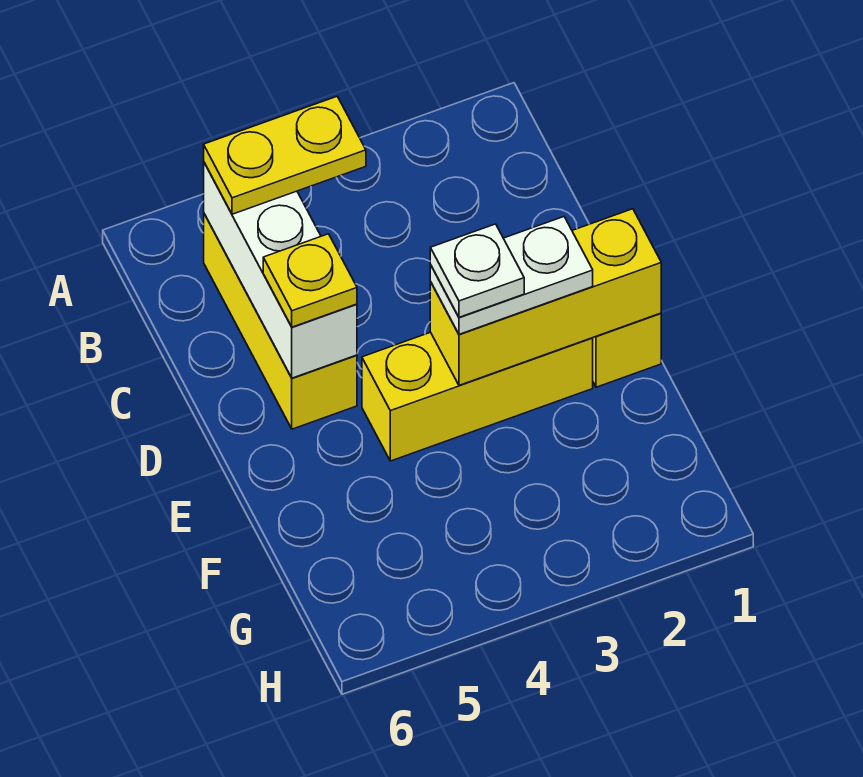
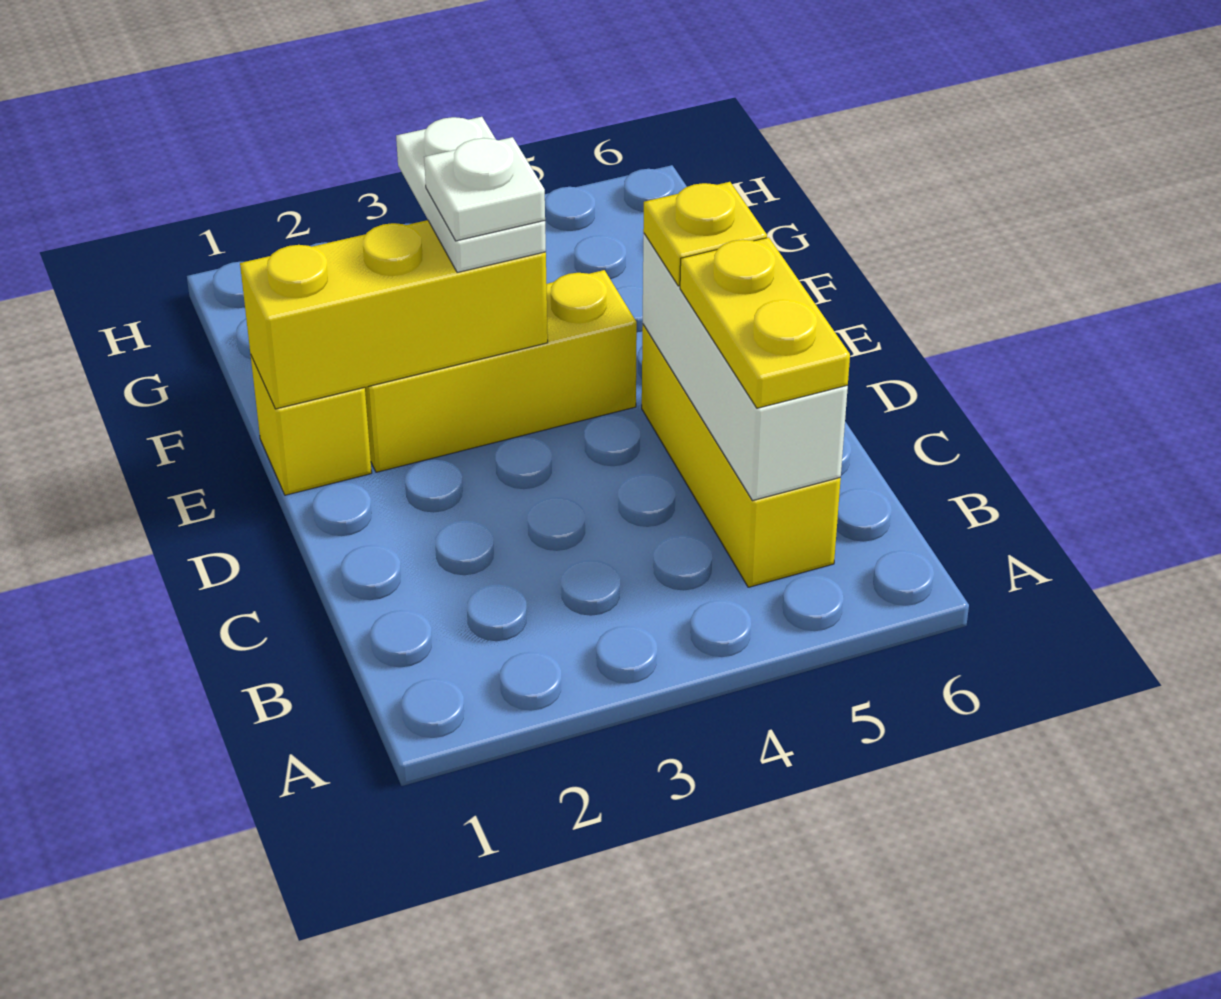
yellow 1x2 plate [204,97,366,214] -> yellow 1x2 plate turned to [680,237,850,408]
white 1x2 plate [430,217,593,334] -> white 1x2 plate turned to [396,117,546,273]

